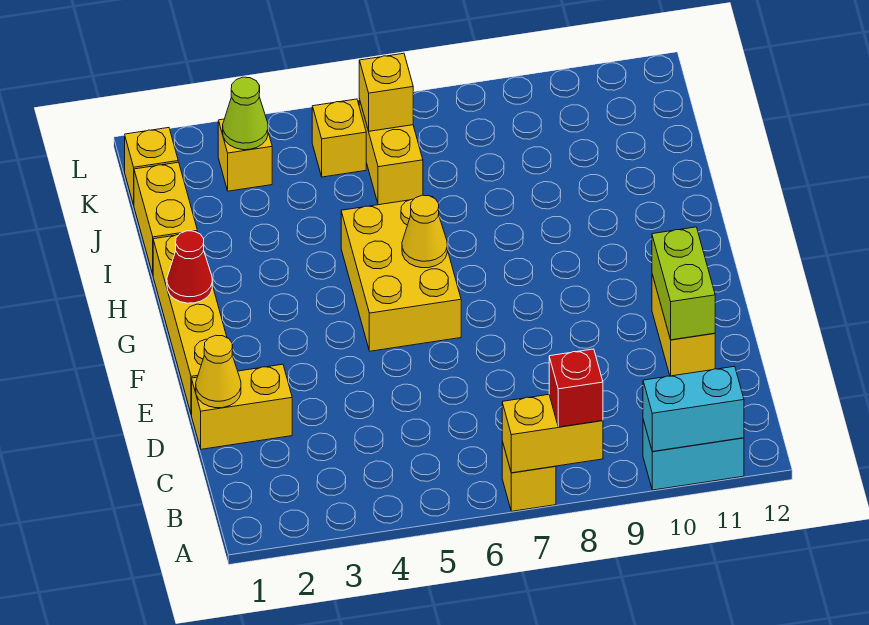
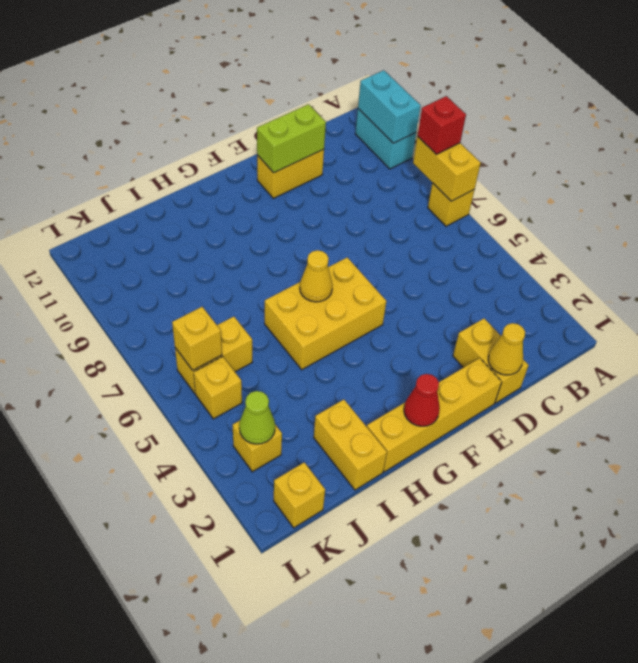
yellow 1x2 brick [134,162,197,274] -> yellow 1x2 brick turned to [314,400,387,490]

